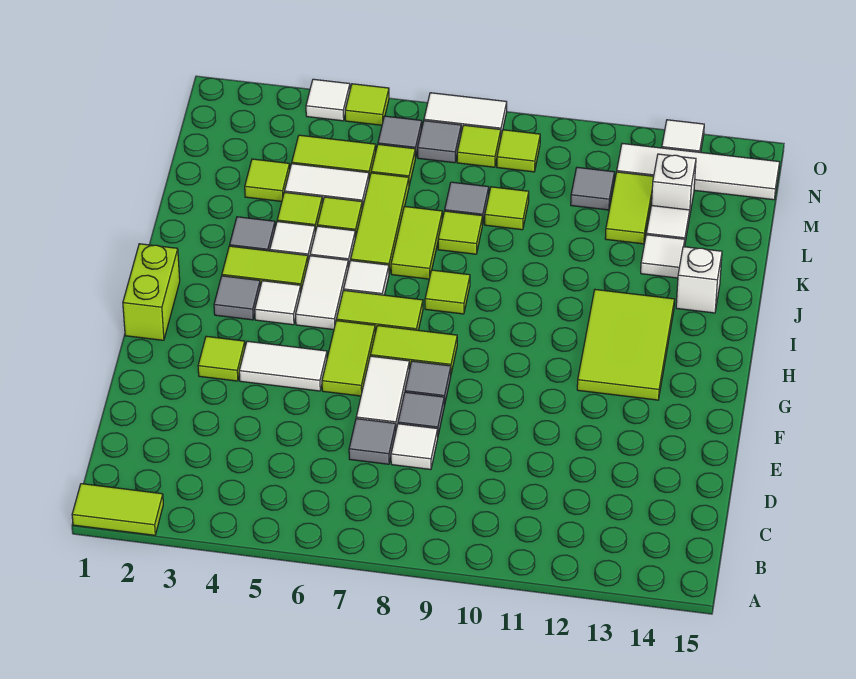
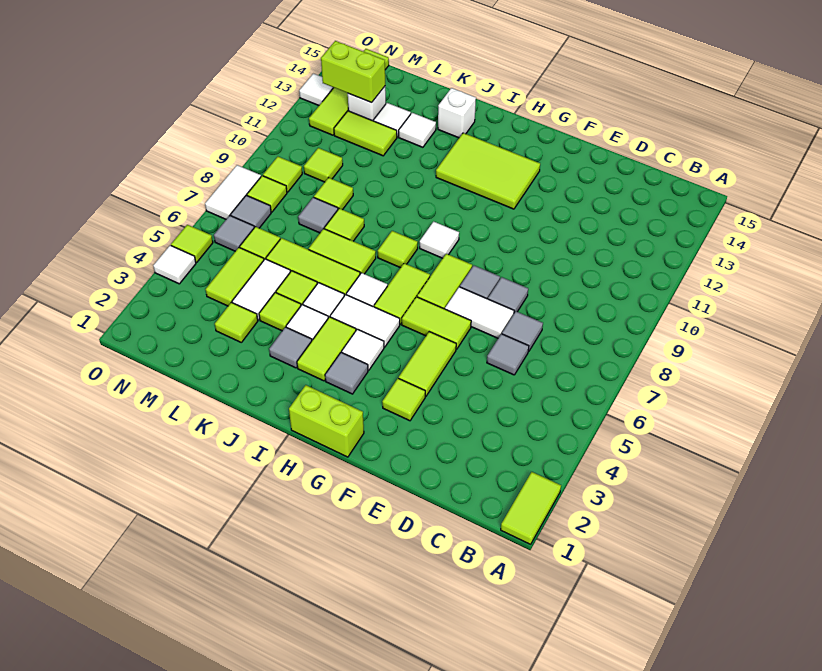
white 1x1 tile [391,424,438,469] -> white 1x1 tile moved to [420,222,459,258]
white 1x2 tile [239,341,327,391] -> lime 1x2 tile [399,332,456,396]
none -> lime 1x1 tile [304,148,343,182]
grey 1x1 tile [571,167,614,210] -> grey 1x1 tile moved to [487,334,529,375]
none -> lime 1x2 brick [321,41,385,103]
white 1x4 tile [617,144,780,200] -> lime 1x4 tile [309,49,389,135]

